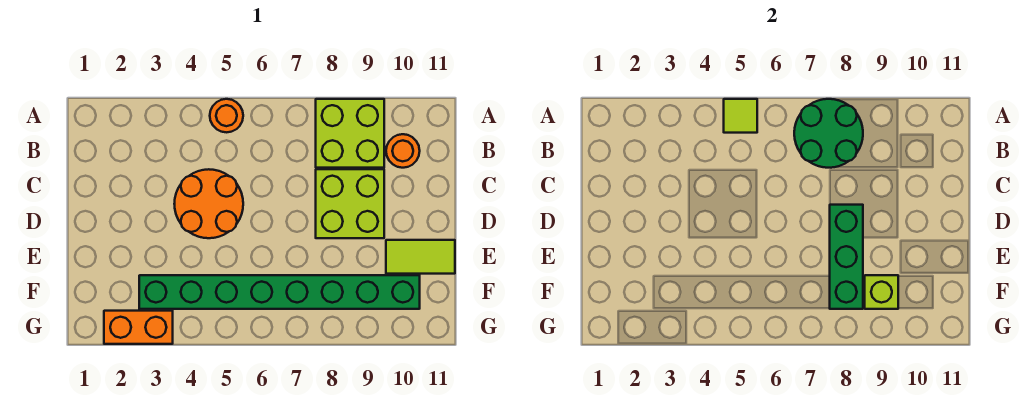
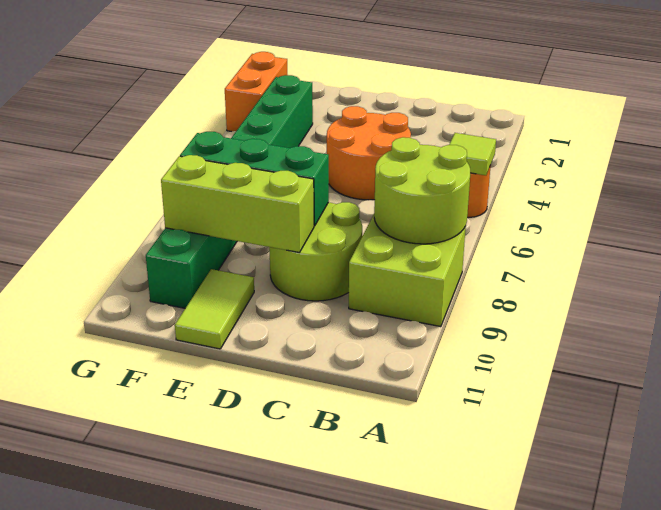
green 2x2 round brick [794,99,863,168] -> lime 2x2 round brick [374,137,470,244]
orange 1x1 round brick [386,134,420,168] -> none
lime 2x2 brick [316,169,384,238] -> lime 2x2 round brick [269,202,362,301]
lime 1x1 brick [865,275,898,309] -> lime 1x3 brick [161,155,314,253]

